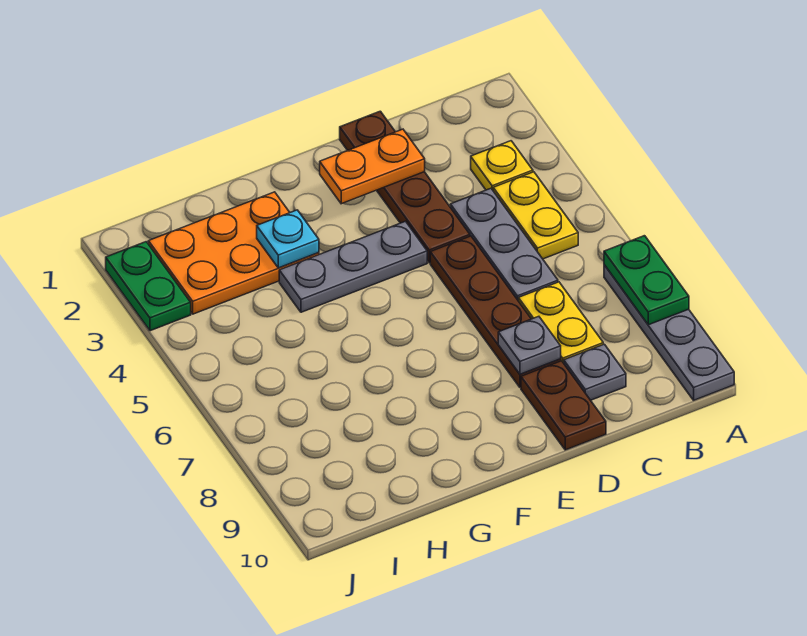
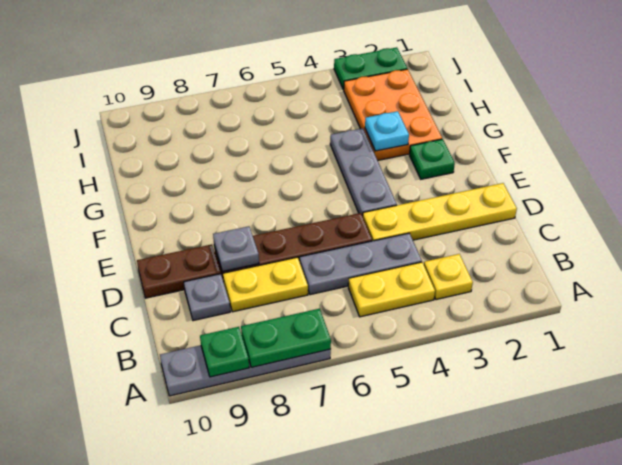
none -> green 1x1 plate [200,327,249,377]
brown 1x4 plate [340,111,470,263] -> yellow 1x4 plate [363,183,517,241]
orange 1x2 plate [320,129,425,204] -> none
none -> green 1x1 plate [409,139,455,179]

